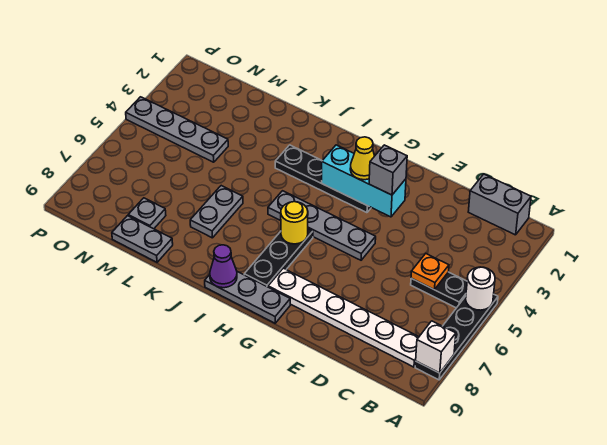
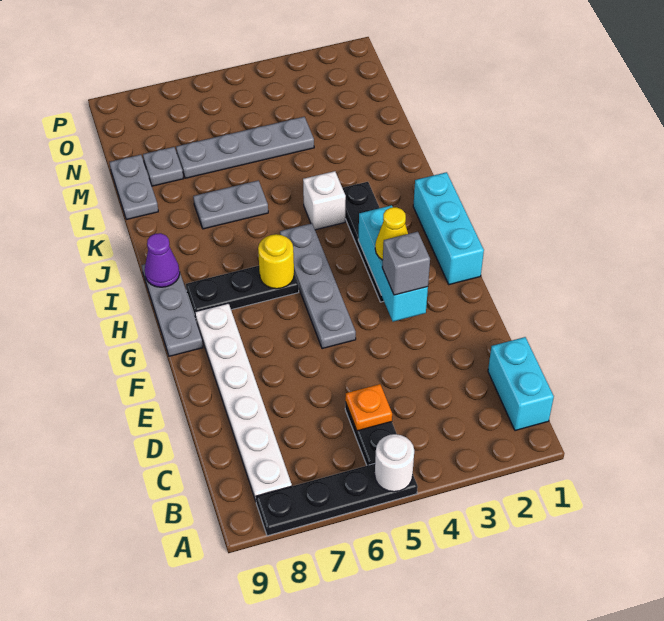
white 1x1 brick [416,321,456,373] -> white 1x1 brick moved to [303,171,346,230]
grey 1x2 brick [468,174,531,235] -> cyan 1x2 brick [488,337,554,431]
none -> cyan 1x3 brick [413,172,484,285]
grey 1x4 plate [126,97,228,162] -> grey 1x4 plate turned to [176,117,314,178]

